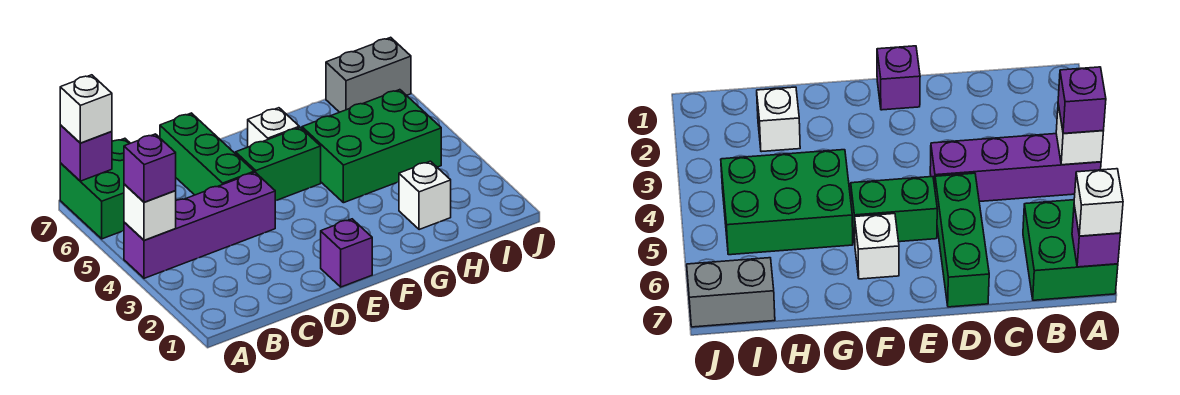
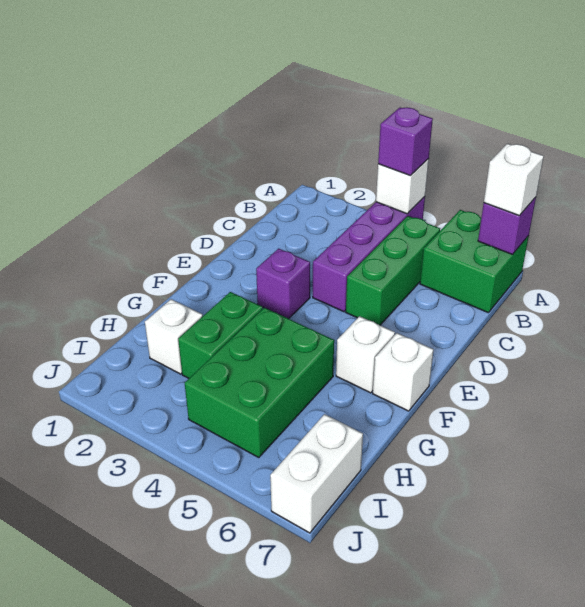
green 1x3 brick [160,113,254,195] -> green 1x3 brick turned to [346,216,440,325]
purple 1x1 brick [321,219,372,287] -> purple 1x1 brick moved to [256,249,310,319]
green 1x2 brick [236,127,321,201] -> green 1x2 brick moved to [178,292,263,378]
none -> white 1x1 brick [373,333,433,411]
grey 1x2 brick [326,37,411,112] -> white 1x2 brick [270,414,363,533]

